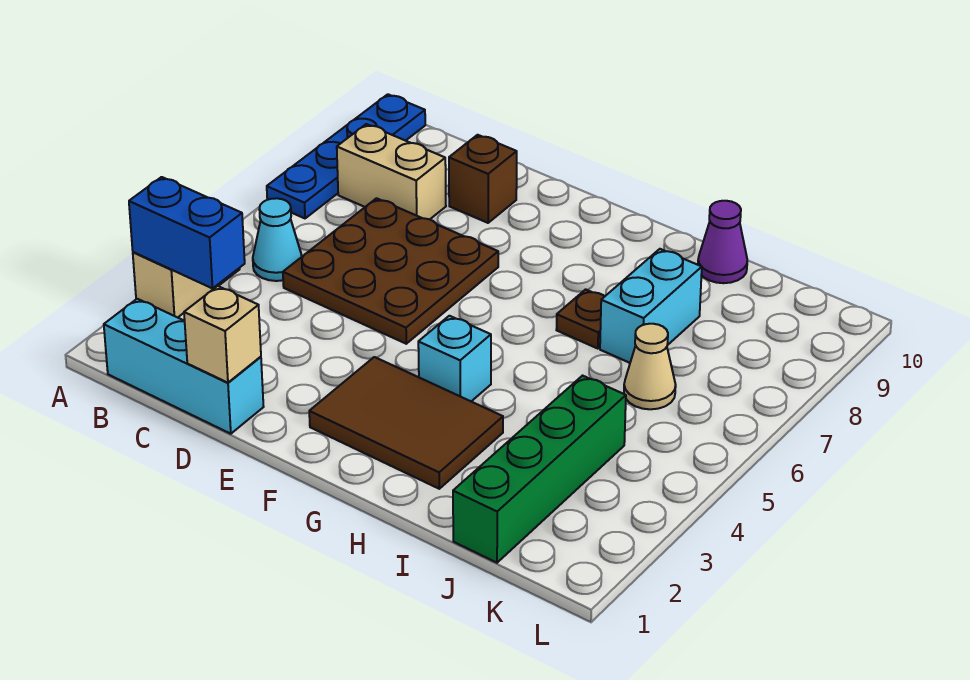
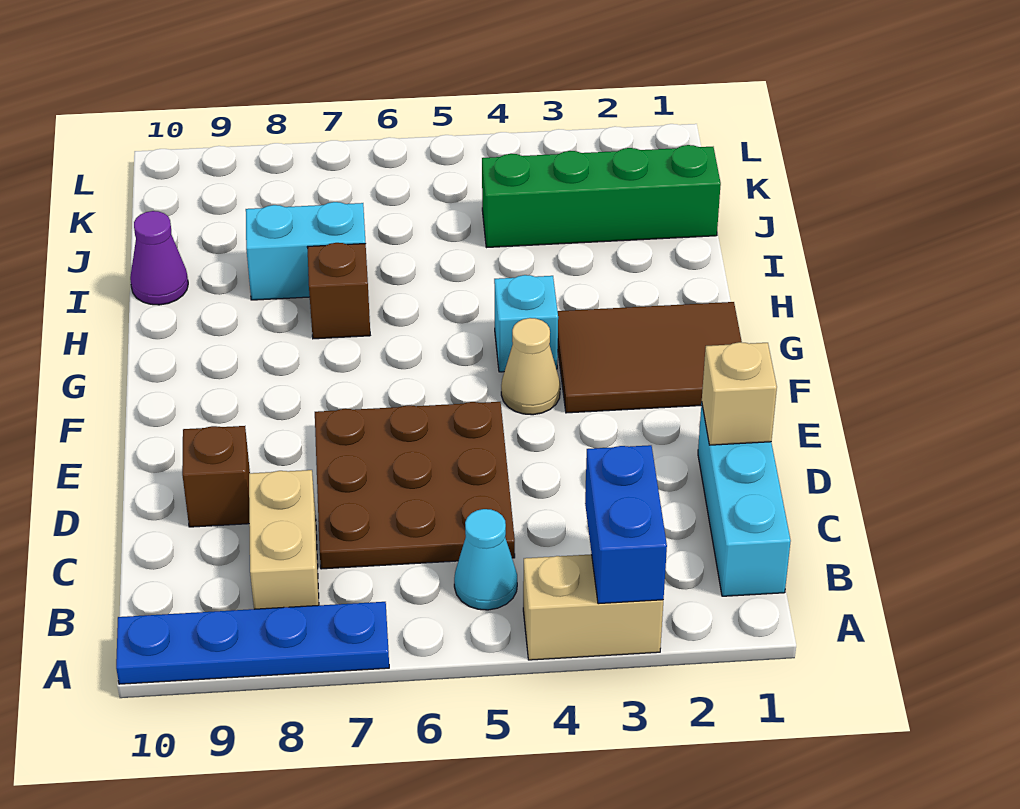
brown 2x3 tile [309,357,503,489] -> brown 2x3 tile turned to [558,302,742,413]
brown 1x1 plate [556,289,605,349] -> brown 1x1 brick [307,243,370,339]
tan 1x1 cone [624,324,676,409] -> tan 1x1 cone moved to [501,318,560,415]

